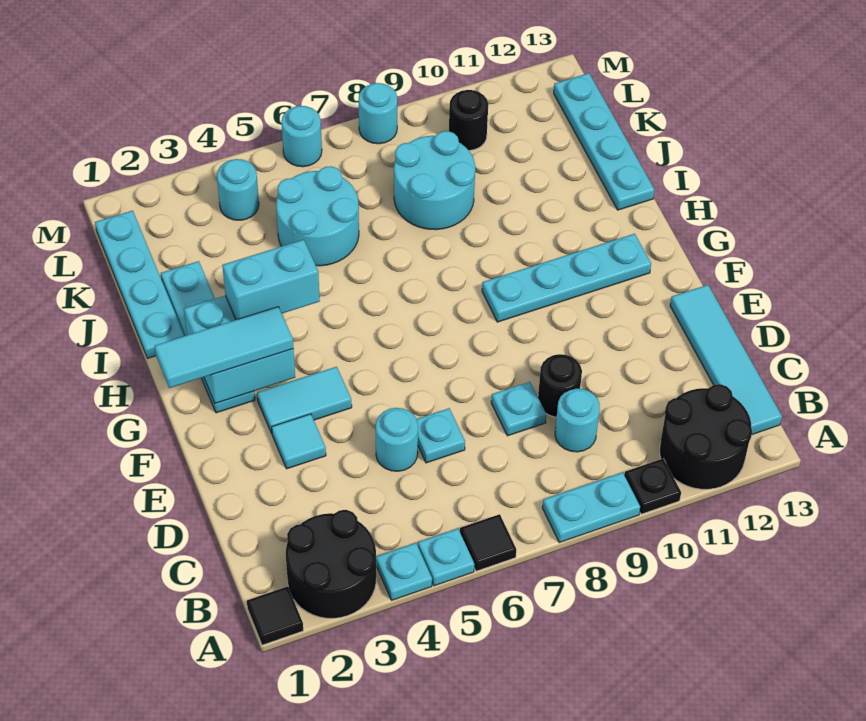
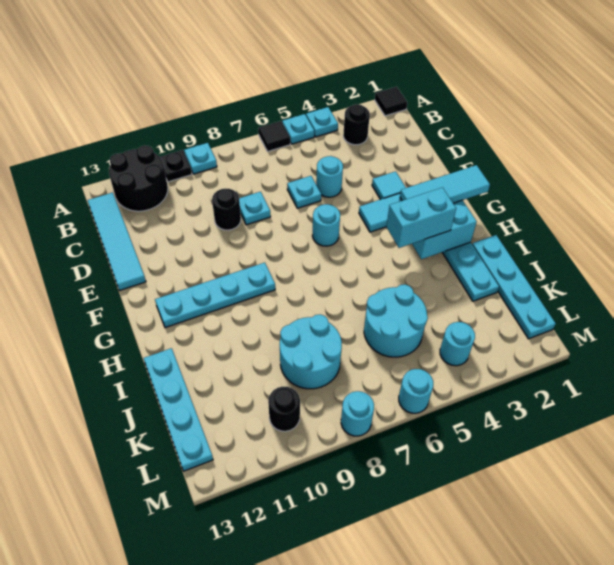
black 2x2 round brick [286,510,376,618] -> black 1x1 round brick [343,104,370,145]
cyan 1x2 plate [542,472,641,542] -> cyan 1x1 plate [184,143,217,174]
cyan 1x1 round brick [555,389,600,452] -> cyan 1x1 round brick moved to [312,204,340,246]

